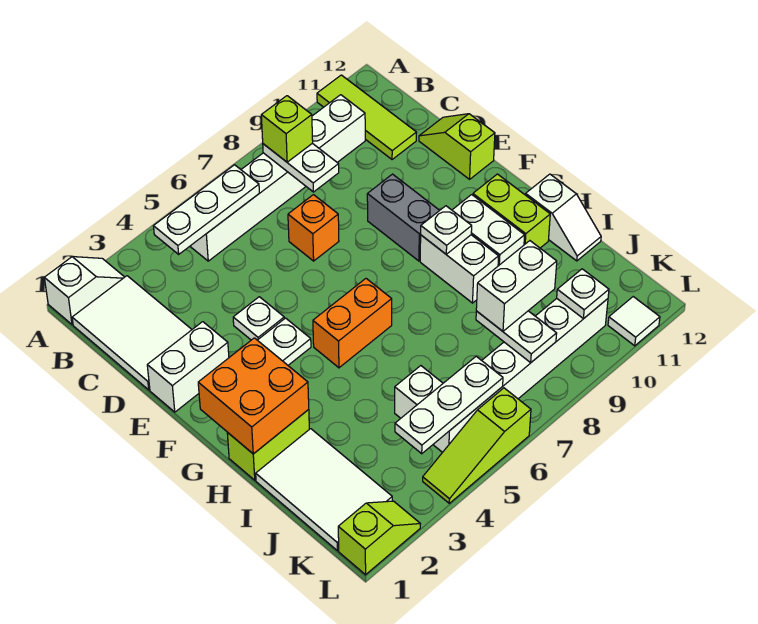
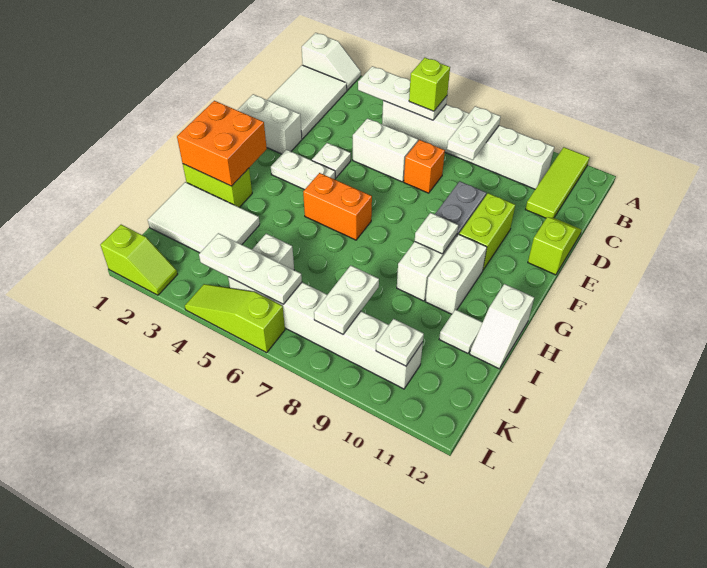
lime 1x1 brick [261,96,313,162] -> lime 1x1 brick moved to [409,58,450,111]
lime 1x2 brick [473,174,550,248] -> lime 1x2 brick moved to [459,193,515,270]
white 2x3 tile [256,429,392,551] -> white 2x3 tile turned to [148,182,260,253]
white 1x2 brick [476,241,557,331] -> white 1x2 brick moved to [353,118,418,182]
white 1x1 tile [608,297,660,346] -> white 1x1 tile moved to [439,309,483,353]

